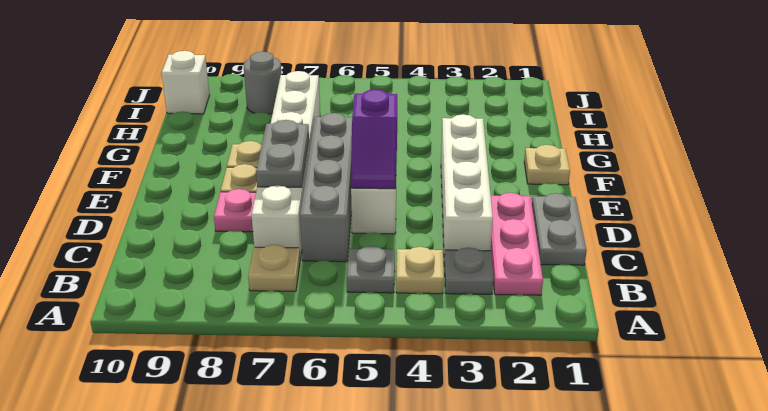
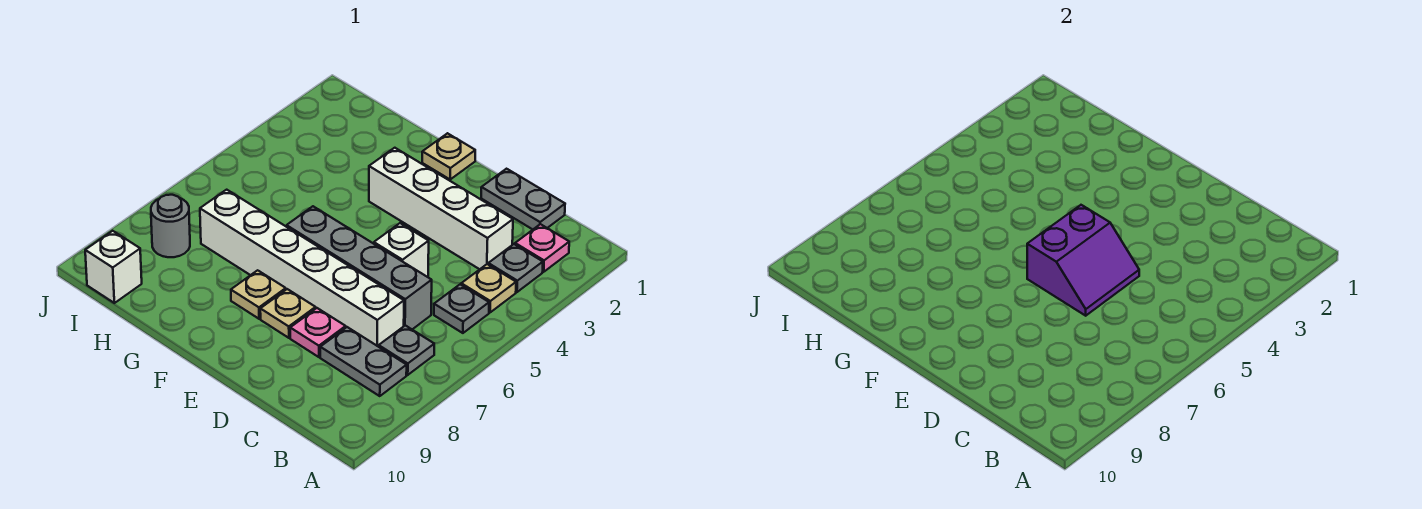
pink 1x3 plate [490,193,543,295] -> pink 1x1 plate [515,224,569,272]
tan 1x1 plate [248,245,300,291] -> grey 1x1 plate [379,325,434,375]
purple 1x2 slope [351,89,397,189] -> purple 2x2 slope [1027,205,1139,316]
grey 1x2 plate [256,120,309,187] -> grey 1x2 plate moved to [320,327,407,396]

